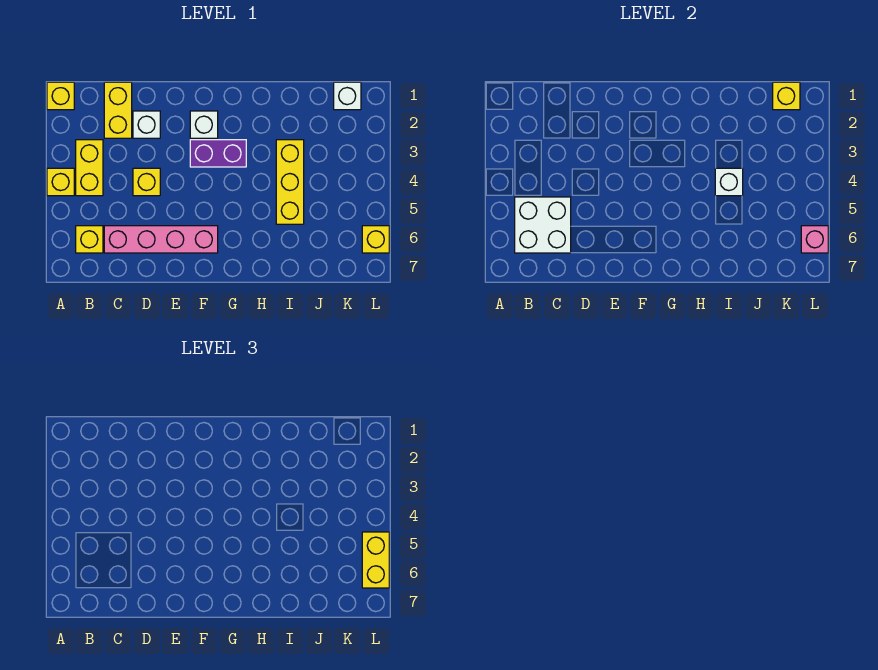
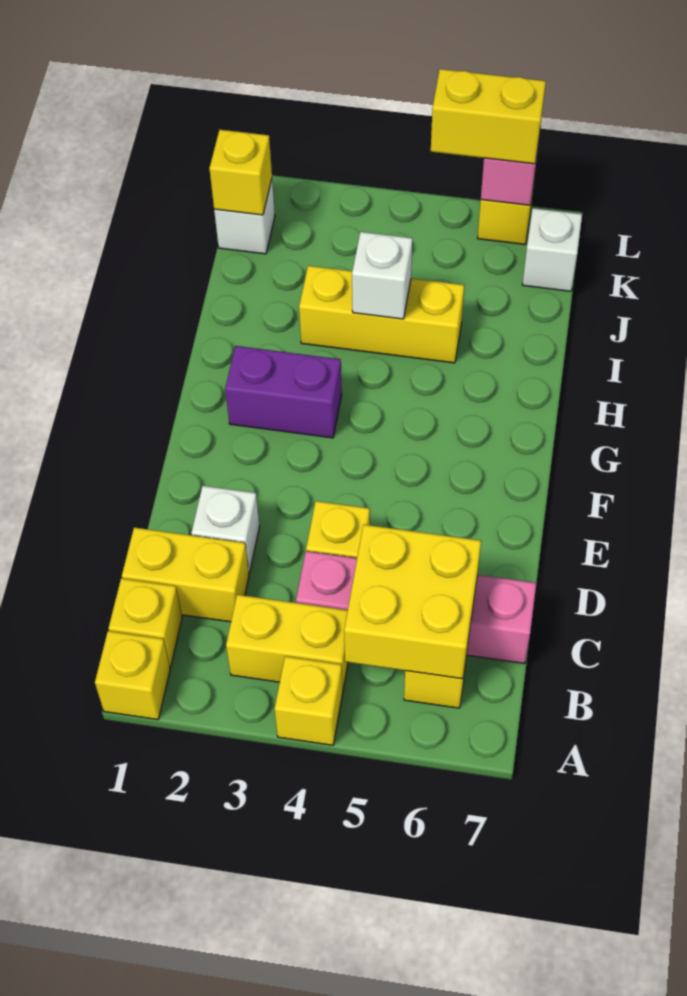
none -> yellow 1x1 brick [109,578,182,666]
white 2x2 brick [515,197,571,253] -> yellow 2x2 brick [344,525,481,679]
pink 1x4 brick [104,226,218,253] -> pink 1x4 brick turned to [296,551,536,663]
white 1x1 brick [190,111,218,138] -> white 1x1 brick moved to [522,208,582,291]
purple 1x2 brick [190,140,246,167] -> purple 1x2 brick turned to [225,346,342,438]

